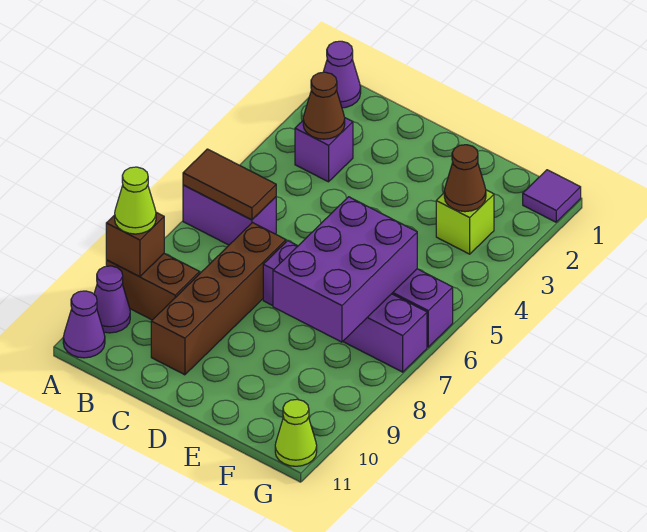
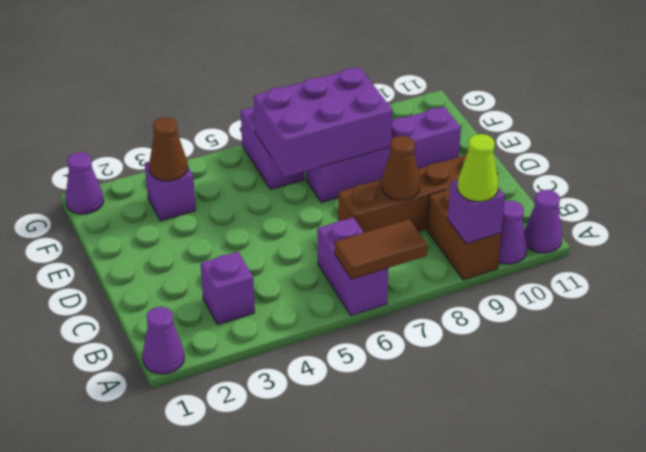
brown 1x2 tile [183,149,276,220] -> brown 1x2 tile turned to [335,219,427,279]
brown 1x1 brick [106,212,164,277] -> purple 1x1 brick [448,180,505,244]
brown 1x1 cone [303,72,345,139] -> brown 1x1 cone moved to [382,136,420,200]
purple 1x4 brick [263,241,427,372] -> purple 1x4 brick turned to [306,107,461,202]
lime 1x1 brick [436,190,494,254] -> purple 1x1 brick [145,162,196,221]
purple 1x1 tile [523,170,581,222] -> purple 1x1 cone [65,152,104,214]
lime 1x1 cone [275,399,317,466] -> none

